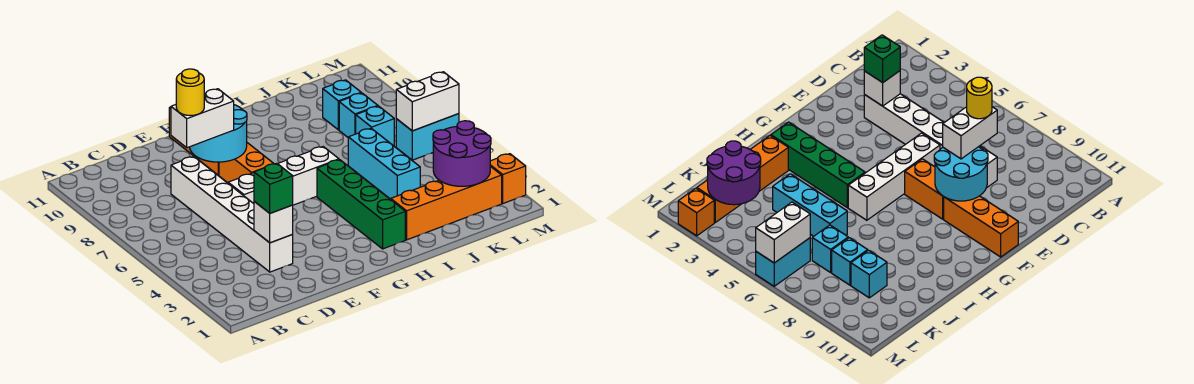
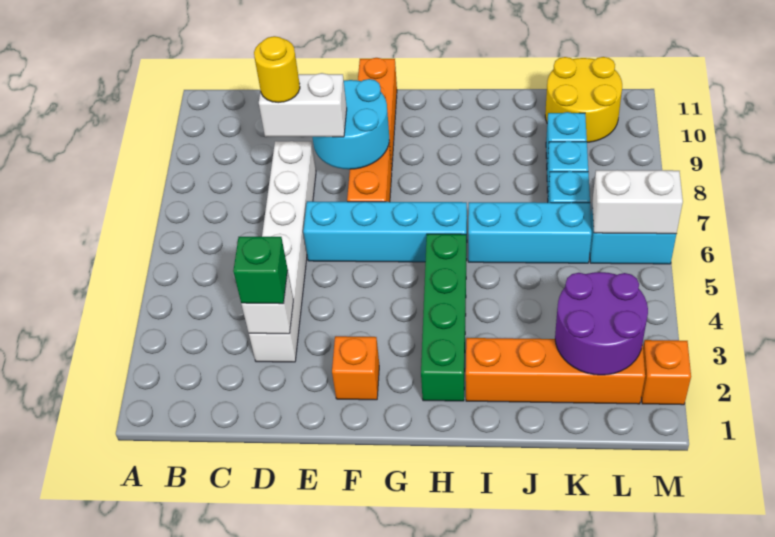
white 1x4 brick [228,147,339,205] -> cyan 1x4 brick [303,201,467,262]
none -> orange 1x1 brick [332,336,379,400]
cyan 1x3 brick [348,128,420,199] -> cyan 1x3 brick turned to [468,202,592,263]
none -> yellow 2x2 round brick [545,57,622,142]

